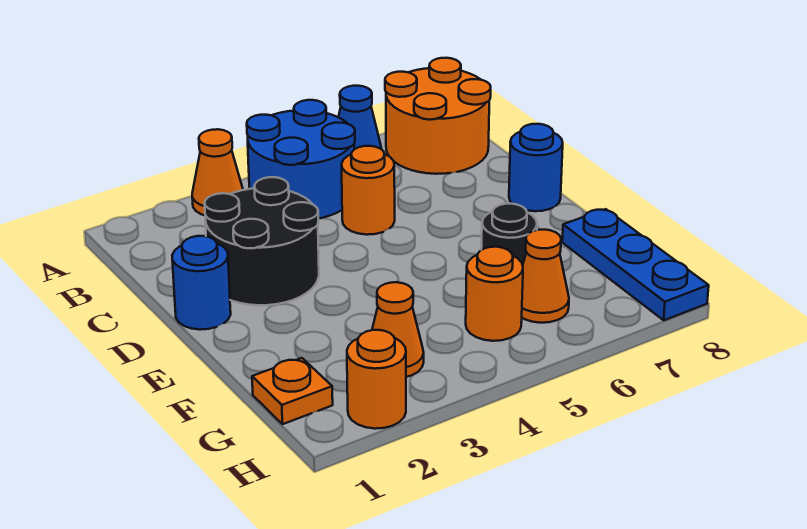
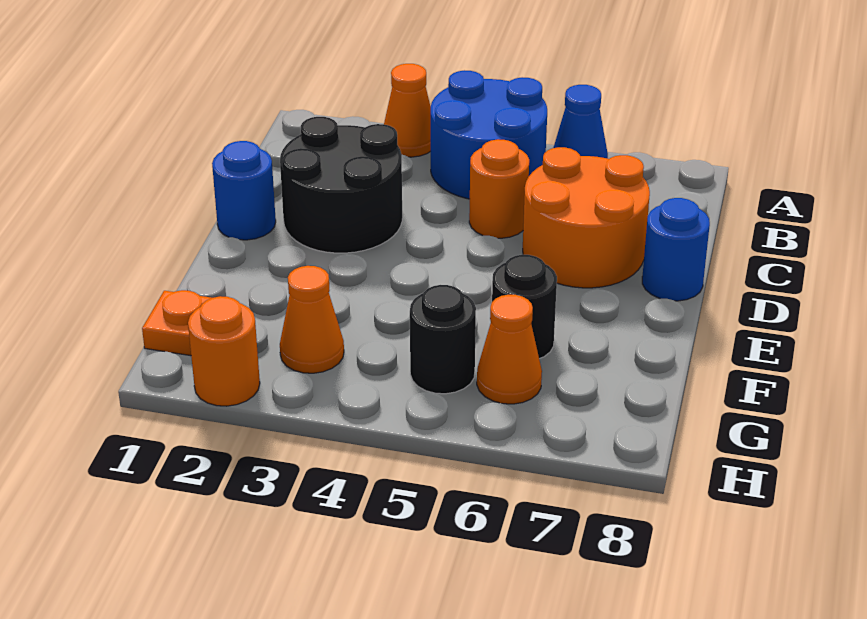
orange 2x2 round brick [385,58,491,174] -> orange 2x2 round brick moved to [523,147,650,288]
blue 1x3 plate [562,209,709,320] -> none
orange 1x1 round brick [466,247,523,341] -> black 1x1 round brick [410,285,476,394]

